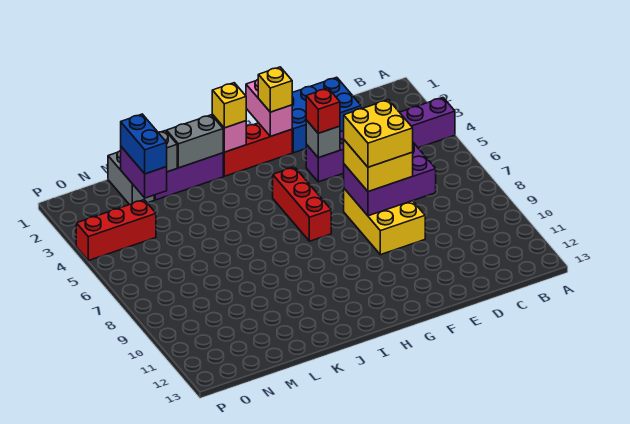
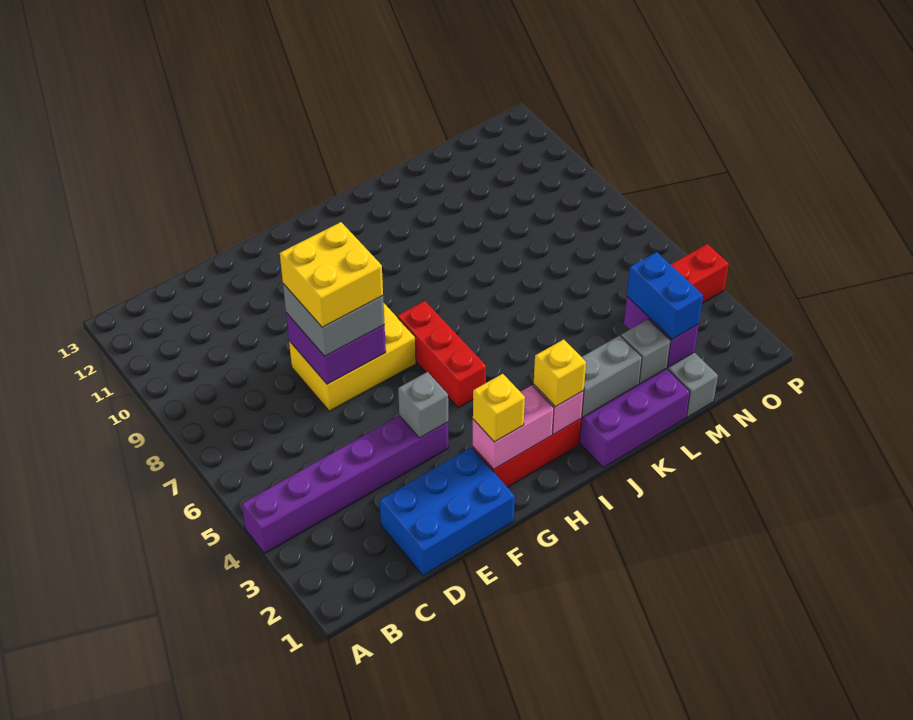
purple 2x3 brick [344,143,436,216] -> purple 2x2 brick [286,313,386,384]
yellow 2x3 brick [344,189,425,255] -> yellow 2x3 brick turned to [289,304,416,411]
yellow 2x2 brick [344,140,413,192] -> grey 2x2 brick [283,284,384,356]
red 1x1 brick [306,88,340,133] -> none
pink 1x2 brick [246,80,292,136] -> pink 1x2 brick turned to [473,385,554,469]

